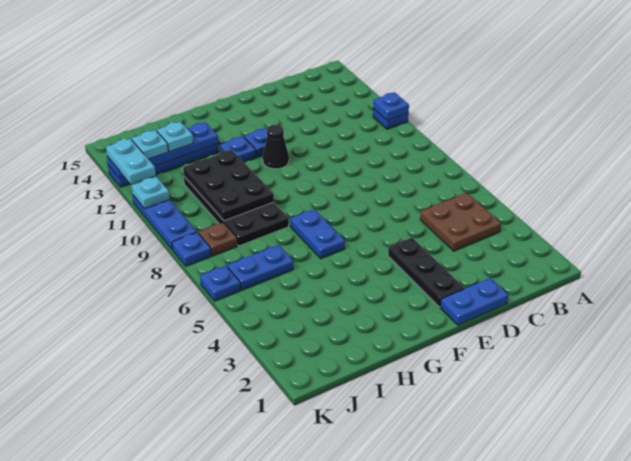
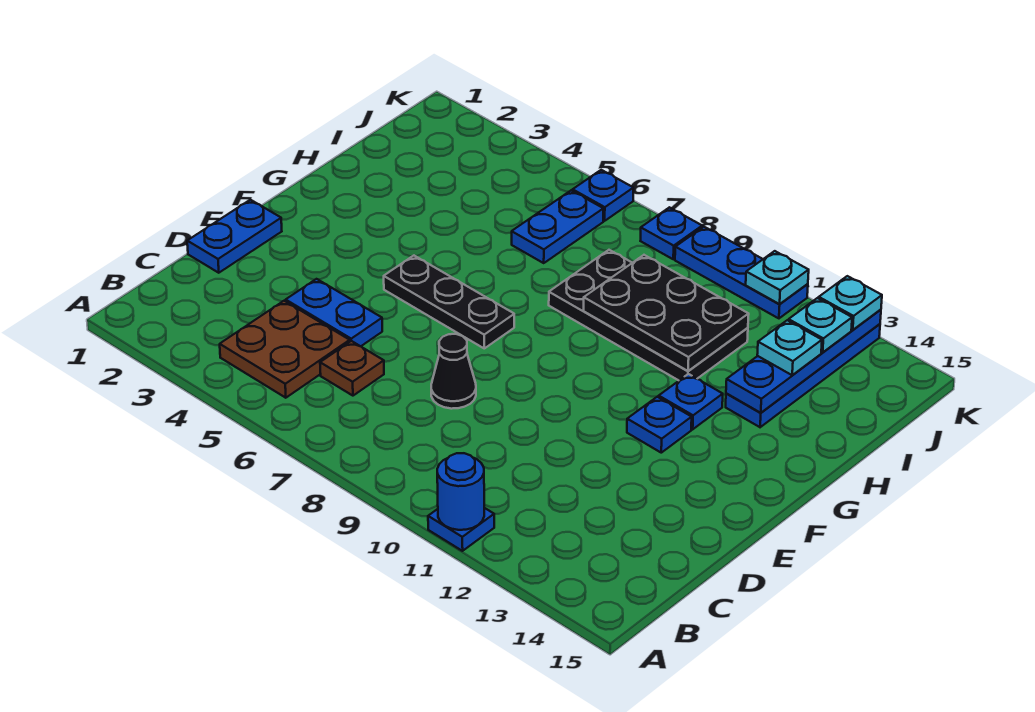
blue 1x1 plate [373,92,409,121] -> blue 1x1 round brick [437,453,484,530]
black 1x3 plate [388,238,464,307] -> black 1x3 plate moved to [384,256,514,348]
black 1x1 cone [263,125,289,169] -> black 1x1 cone moved to [431,334,476,409]
blue 1x2 plate [290,209,345,259] -> blue 1x2 plate moved to [286,279,382,346]
brown 1x1 plate [199,223,237,256] -> brown 1x1 plate moved to [320,341,384,396]
cyan 1x2 plate [106,139,156,184] -> cyan 1x1 plate [819,276,882,330]

